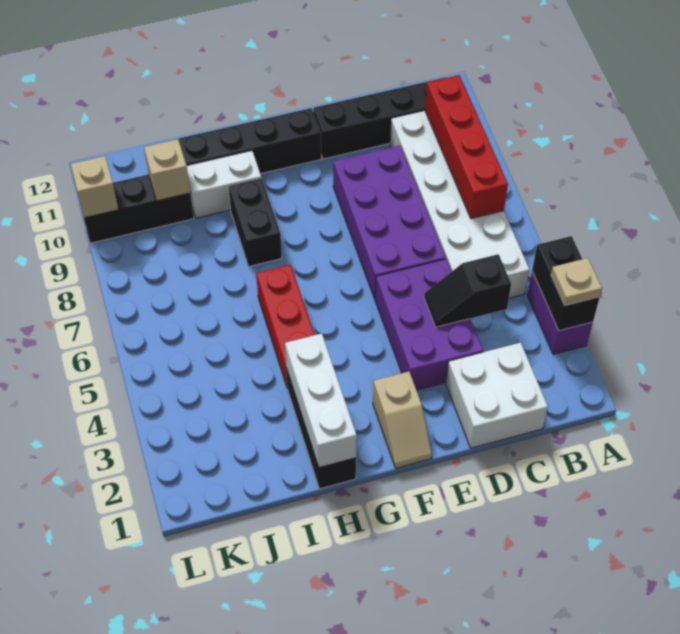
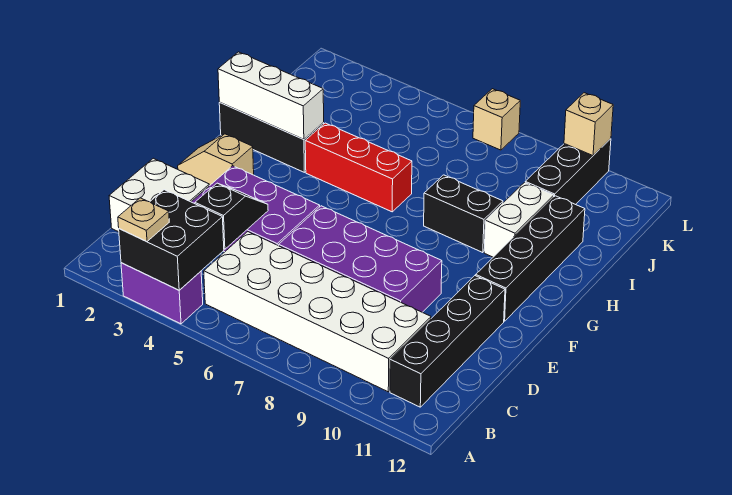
black 1x2 brick [532,236,600,331] -> black 2x2 brick [119,190,224,290]
red 1x4 brick [425,75,508,219] -> none
tan 1x1 brick [144,139,190,201] -> tan 1x1 brick moved to [473,89,520,150]

